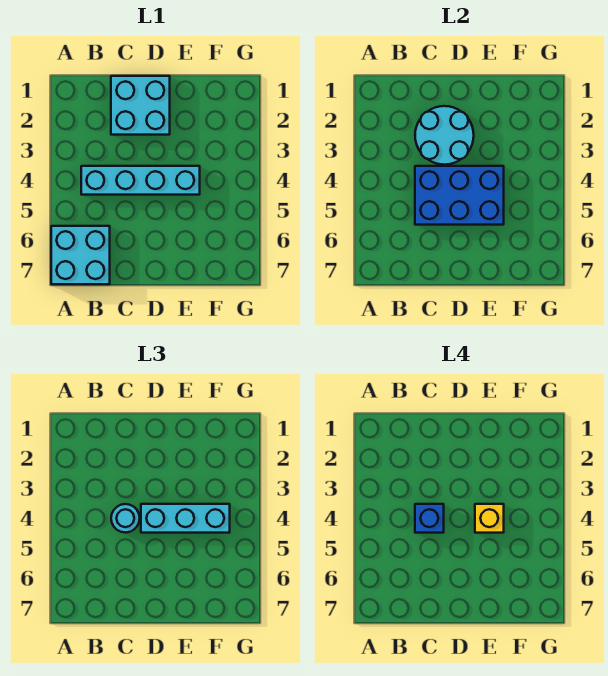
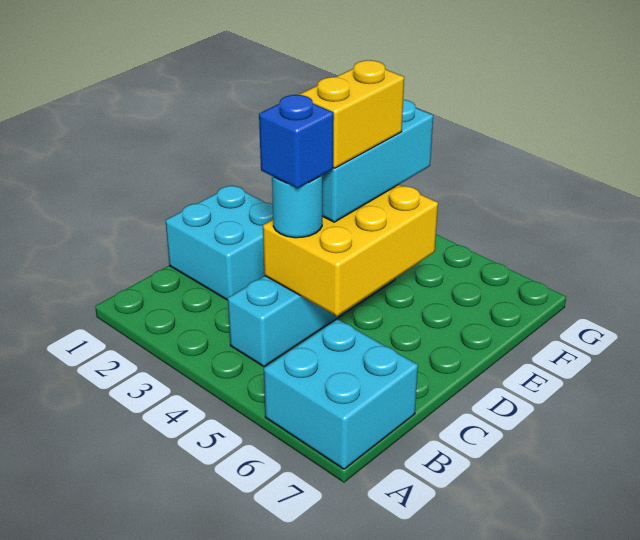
cyan 2x2 round brick [415,106,474,165] -> none
blue 2x3 brick [415,166,504,225] -> yellow 2x3 brick [263,185,438,316]
yellow 1x1 brick [475,504,504,533] -> yellow 1x2 brick [299,60,404,168]

